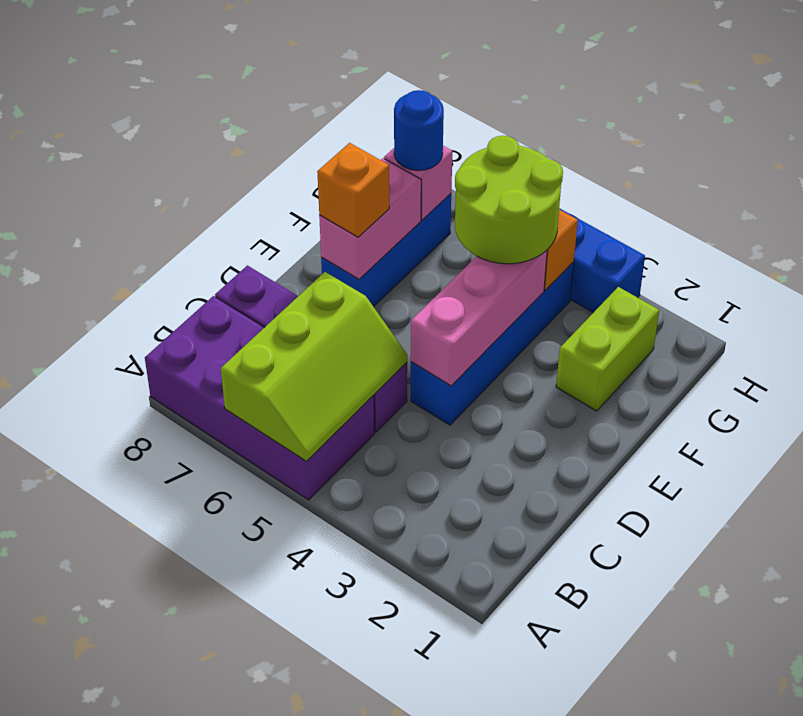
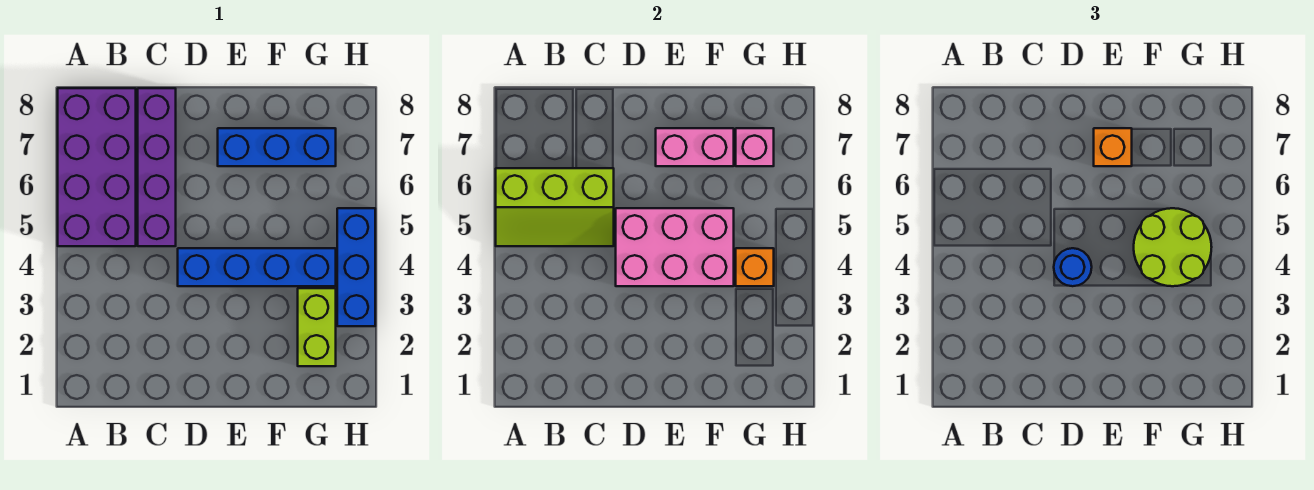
pink 1x3 brick [411,250,547,386] -> pink 2x3 brick [616,208,734,286]
lime 1x2 brick [556,287,659,411] -> lime 1x2 brick turned to [298,288,336,366]
blue 1x1 round brick [394,90,444,171] -> blue 1x1 round brick moved to [1054,248,1092,286]

